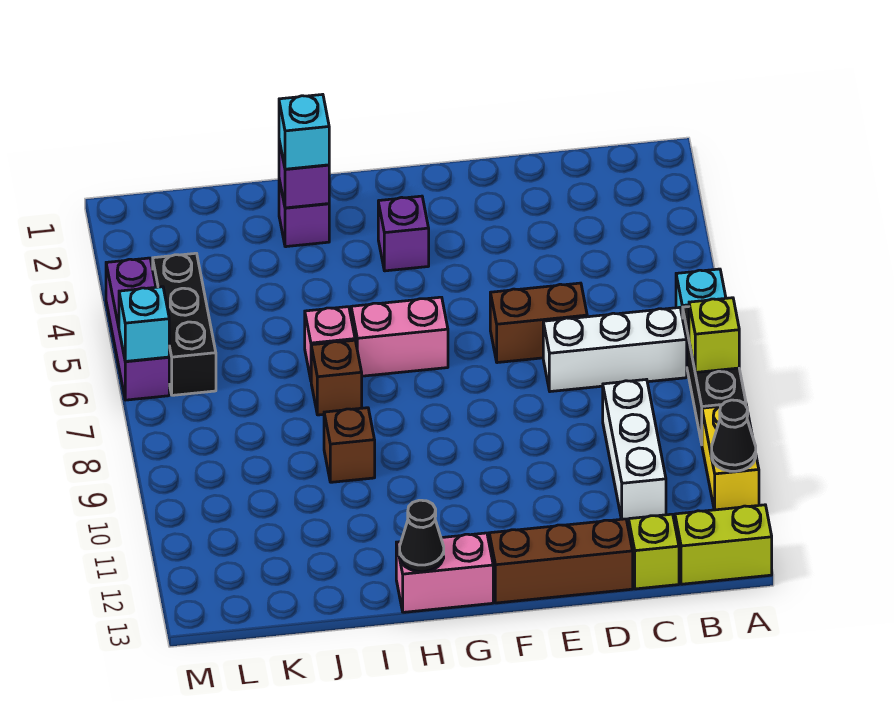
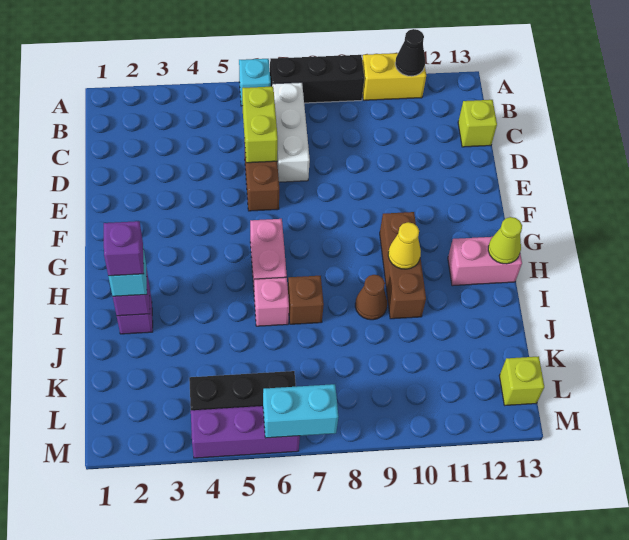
lime 1x1 brick [689,298,739,372] -> lime 1x1 brick moved to [499,356,544,405]
lime 1x2 brick [675,505,772,584] -> lime 1x2 brick moved to [242,86,278,163]
white 1x3 brick [603,379,666,521] -> none
brown 1x3 brick [489,519,633,603] -> brown 1x3 brick moved to [380,212,426,319]
purple 1x1 brick [378,196,429,271] -> purple 1x1 brick moved to [104,221,144,276]
pink 1x2 brick [396,533,493,612] -> pink 1x2 brick turned to [448,237,522,286]
none -> yellow 1x1 cone [388,222,421,269]
black 1x1 cone [400,500,444,572] -> lime 1x1 cone [488,217,522,264]
brown 1x1 brick [324,408,375,482] -> brown 1x1 cone [355,275,387,320]
cyan 1x1 brick [119,287,169,361] -> cyan 1x2 brick [263,384,338,438]

